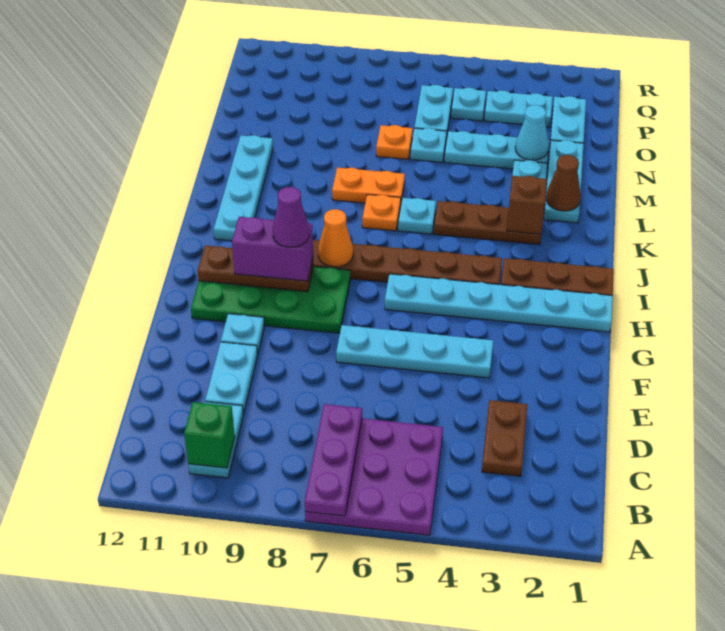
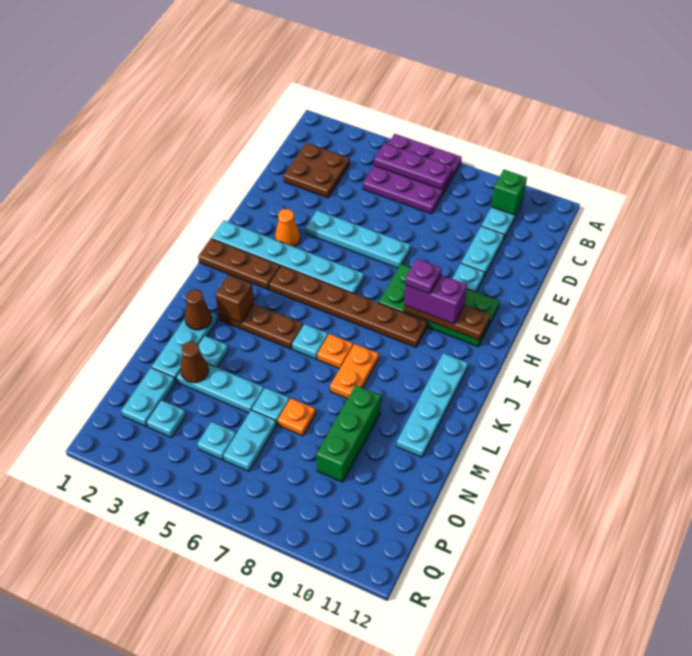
purple 1x3 plate [305,404,362,516] -> purple 1x3 plate turned to [374,143,453,190]
brown 1x2 plate [482,400,527,476] -> brown 2x2 plate [284,143,350,198]
purple 1x1 cone [273,187,309,247] -> purple 1x1 plate [405,259,442,294]
orange 1x1 cone [318,209,353,267] -> orange 1x1 cone moved to [275,209,300,247]
orange 1x2 plate [332,168,405,206] -> orange 1x2 plate turned to [330,344,379,399]
none -> green 1x3 brick [316,385,381,482]
cyan 1x1 cone [515,105,549,160] -> brown 1x1 cone [181,342,208,383]
cyan 1x2 plate [484,91,553,127] -> cyan 1x1 plate [146,400,186,437]

